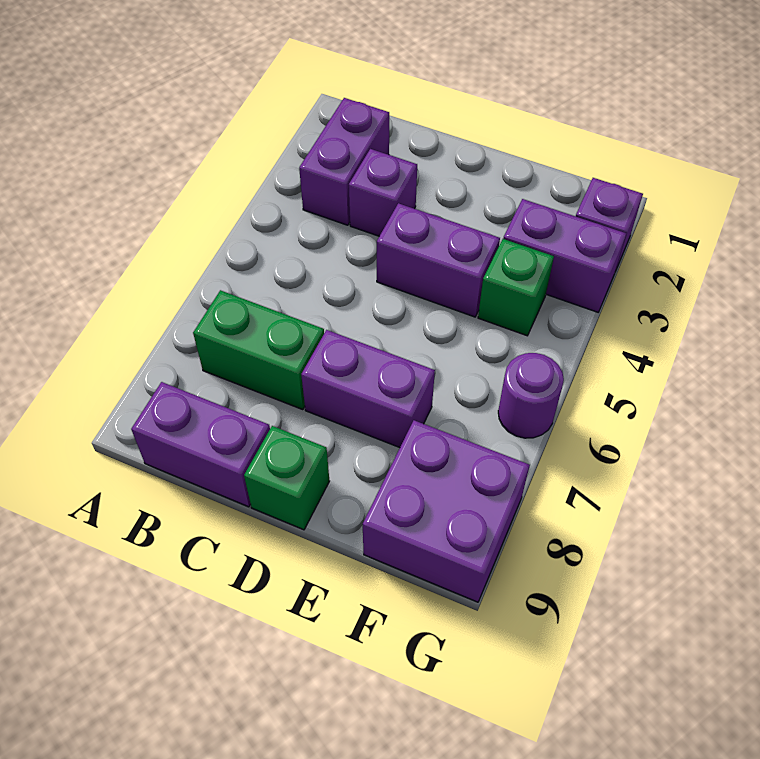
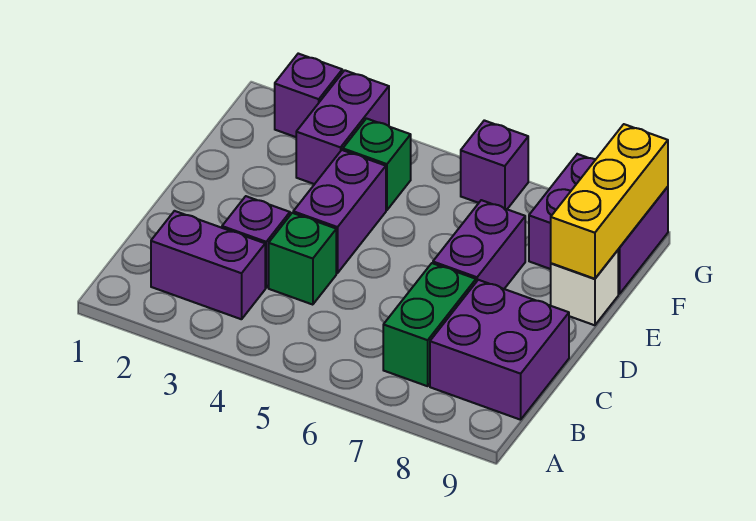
purple 1x2 brick [131,382,270,507] -> purple 2x2 brick [430,280,569,420]
green 1x1 brick [244,426,329,530] -> green 1x1 brick moved to [269,213,336,305]
none -> white 1x1 brick [551,250,618,325]
none -> yellow 1x3 brick [551,124,668,279]
purple 1x1 round brick [498,353,564,438] -> purple 1x1 brick [461,120,528,209]

